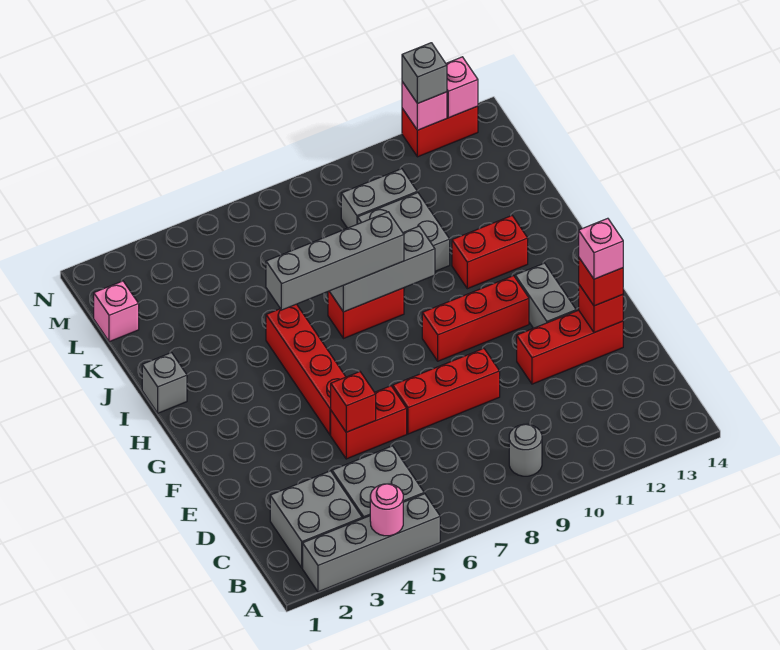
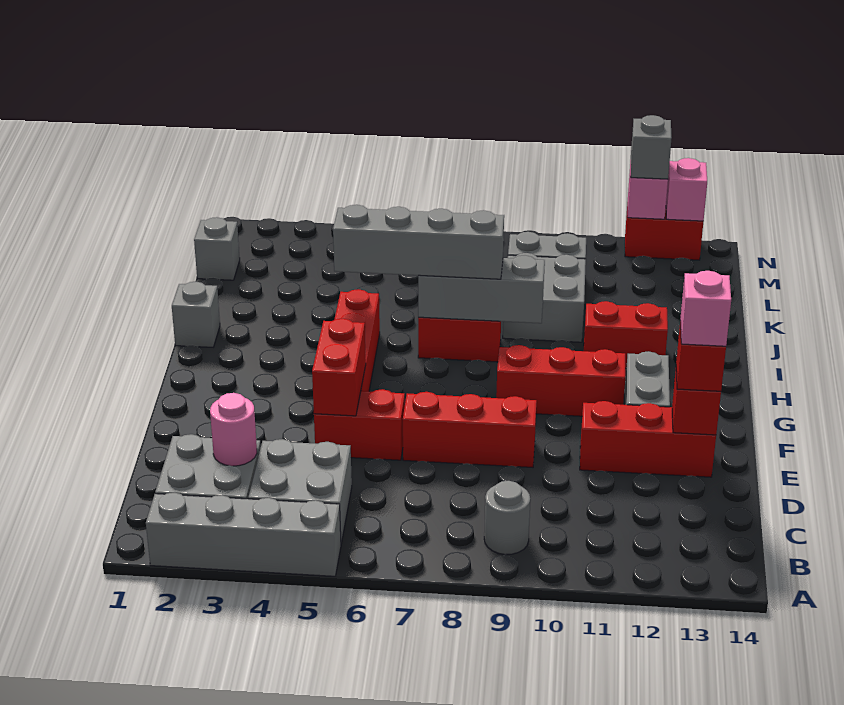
pink 1x1 round brick [370,484,403,536] -> pink 1x1 round brick moved to [210,393,257,466]
red 1x1 brick [331,372,376,432] -> red 1x2 brick [312,319,366,416]
pink 1x1 brick [94,281,139,342] -> grey 1x1 brick [194,217,240,280]

